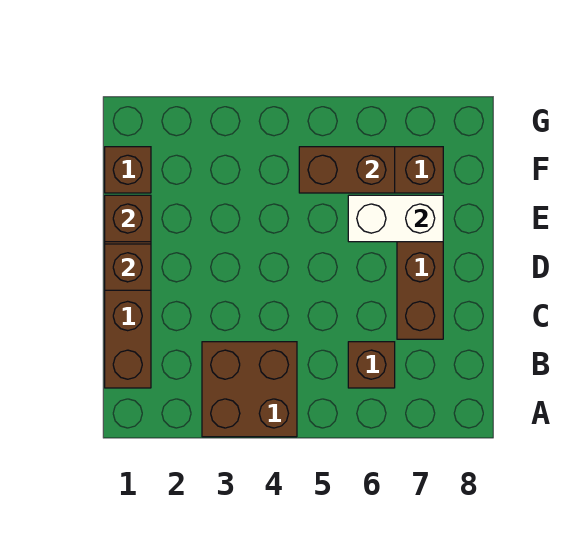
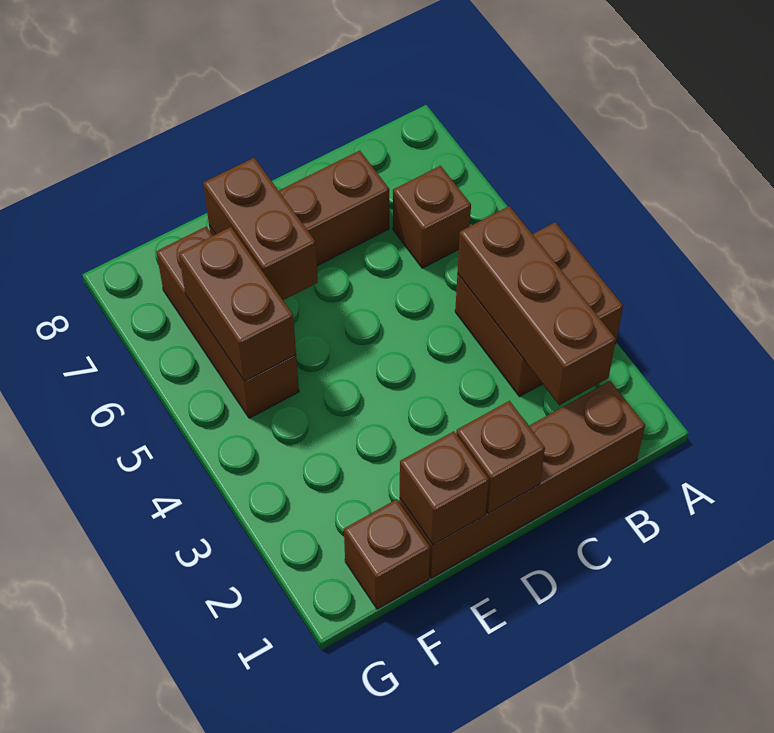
none -> brown 1x3 brick [458,206,616,405]
white 1x2 brick [348,195,443,242] -> brown 1x2 brick [203,158,318,300]

